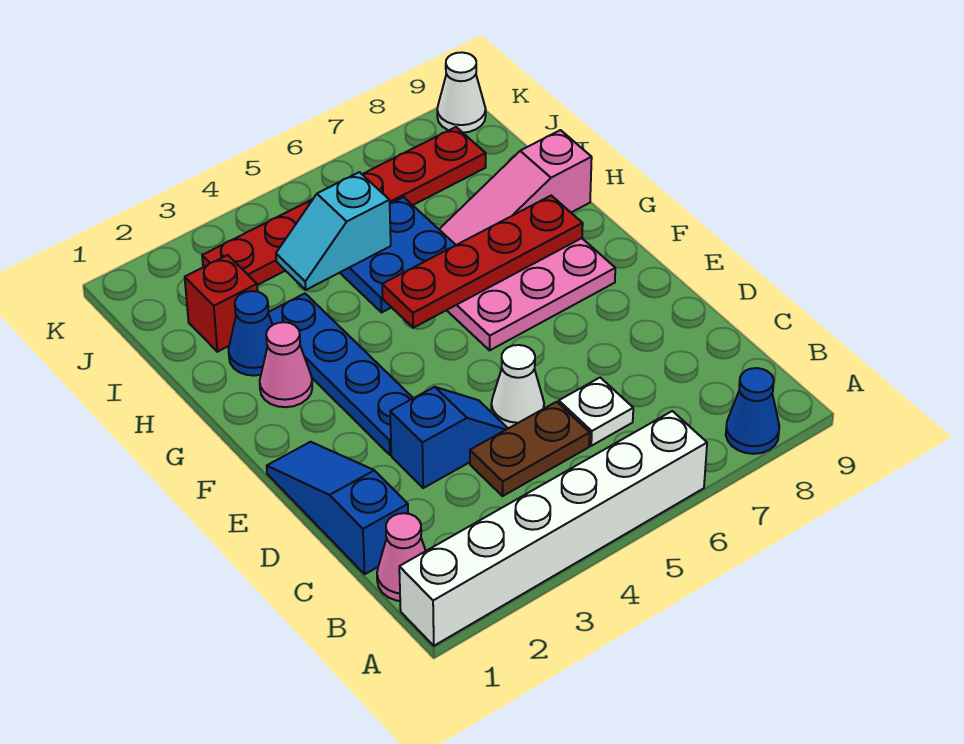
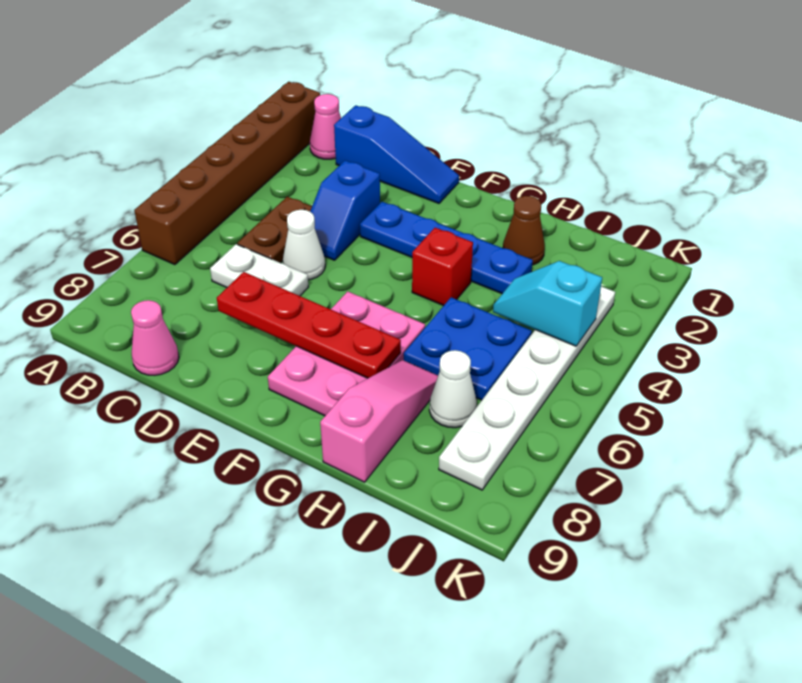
white 1x6 brick [399,411,707,646] -> brown 1x6 brick [134,82,320,265]
blue 1x1 cone [726,368,779,454] -> none
white 1x1 plate [559,378,633,446] -> white 1x2 plate [210,244,308,296]
pink 1x1 cone [260,322,312,407] -> pink 1x1 cone moved to [131,300,179,375]
red 1x4 plate [382,196,583,328] -> red 1x4 plate turned to [217,272,401,378]
blue 1x1 cone [229,291,272,376] -> brown 1x1 cone [503,196,545,265]
red 1x1 brick [185,255,258,352] -> red 1x1 brick moved to [412,228,473,306]
cyan 1x2 slope [276,172,391,290] -> cyan 1x2 slope turned to [493,261,602,346]
red 1x6 plate [202,127,486,285] -> white 1x6 plate [439,286,615,490]
white 1x1 cone [437,52,486,133] -> white 1x1 cone moved to [429,350,477,428]

